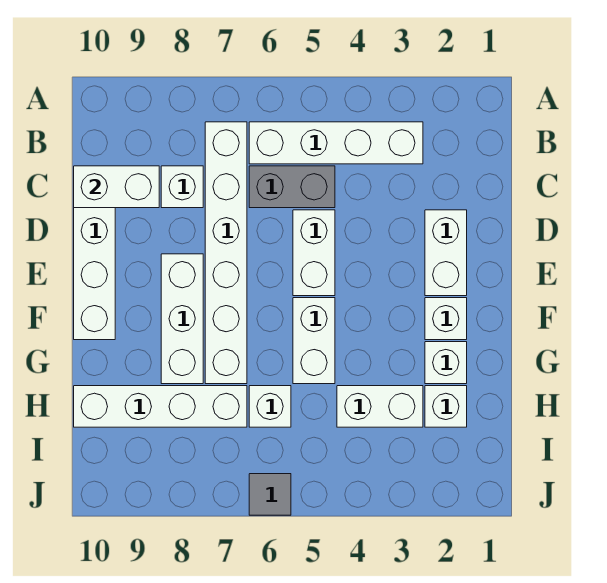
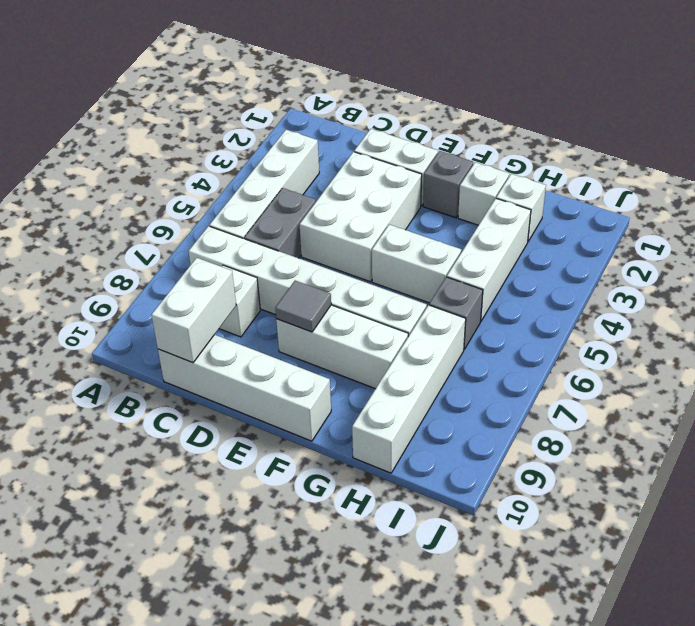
white 1x2 brick [293,210,335,296] -> white 2x3 brick [300,152,422,282]
white 1x1 brick [425,298,467,340] -> grey 1x1 brick [423,151,473,218]
white 1x2 brick [337,386,423,427] -> white 1x3 brick [447,199,531,321]
white 1x1 brick [249,386,291,427] -> grey 1x1 brick [429,277,483,349]
grey 1x1 tile [249,474,291,515] -> grey 1x1 tile moved to [275,281,331,332]

